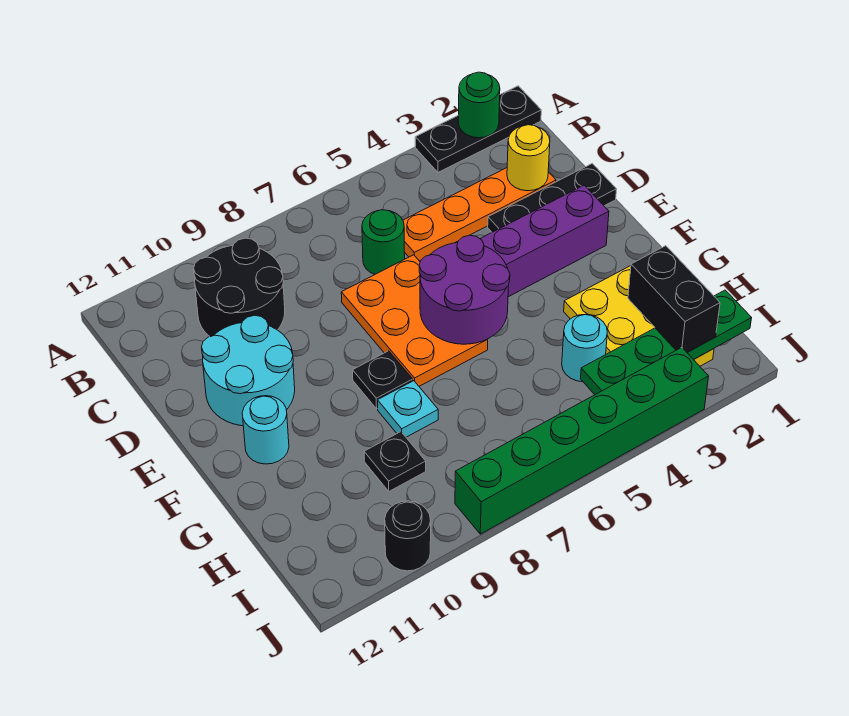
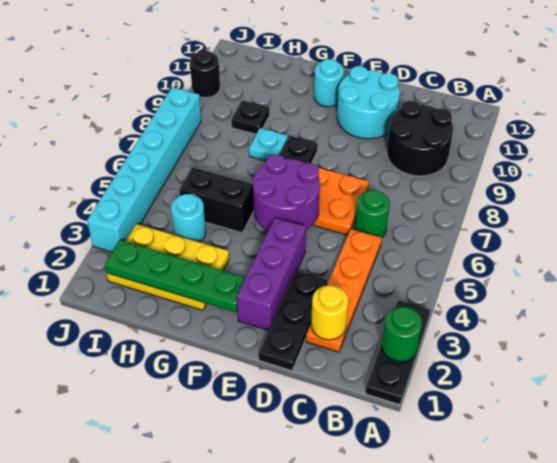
black 1x2 brick [628,246,720,352] -> black 1x2 brick moved to [180,167,254,233]
green 1x4 plate [580,290,751,395] -> green 1x4 plate turned to [105,240,246,312]
green 1x6 brick [455,347,709,534] -> cyan 1x6 brick [87,87,201,252]

